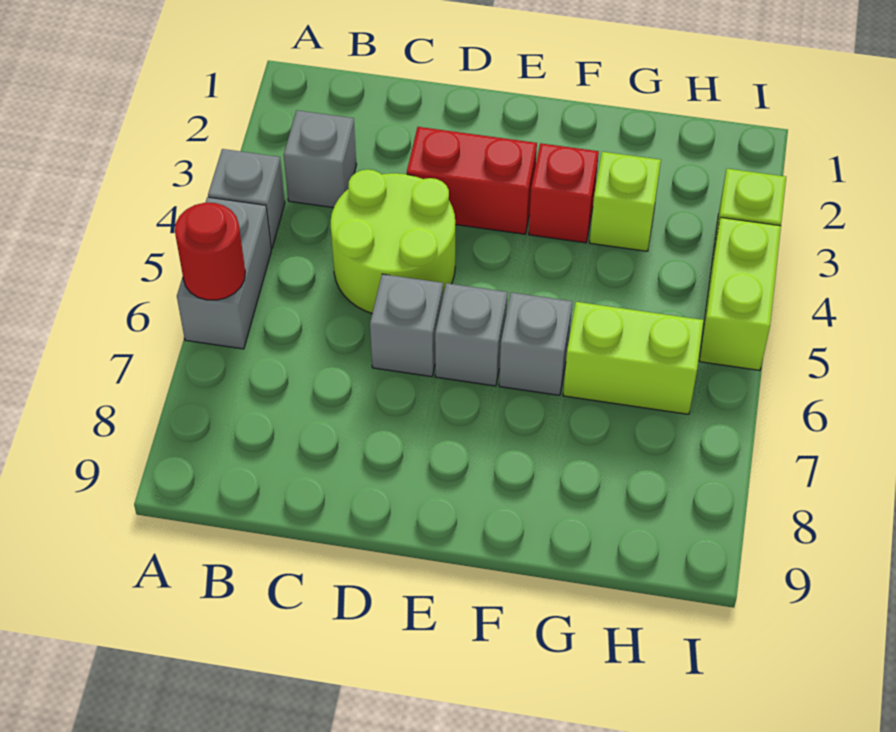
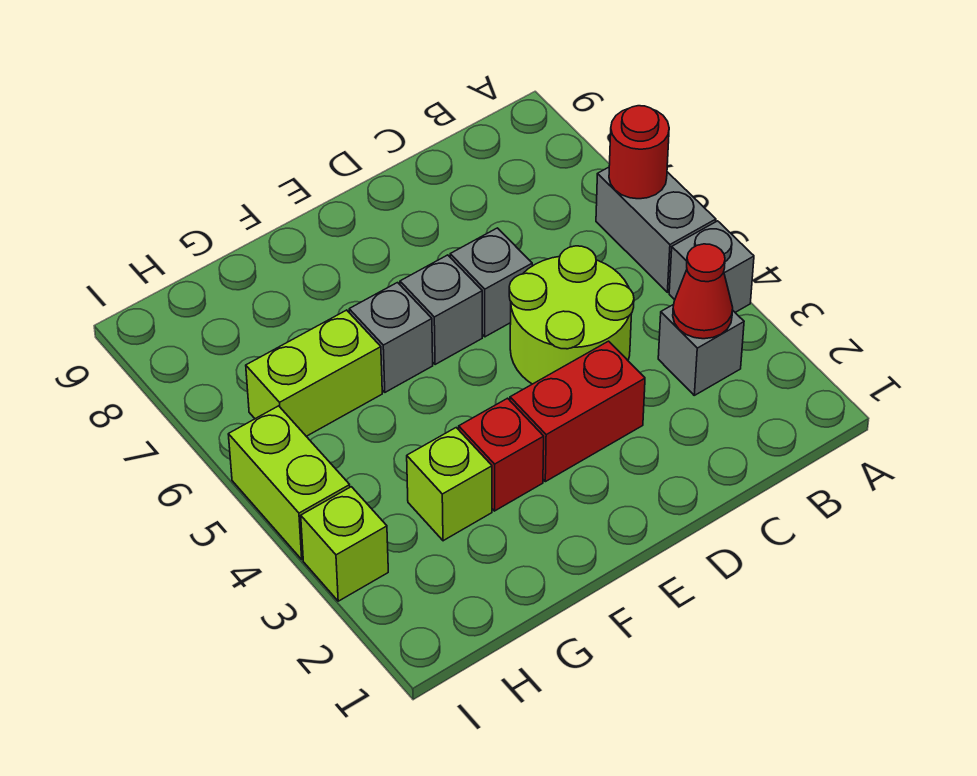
none -> red 1x1 cone [673,244,733,339]

